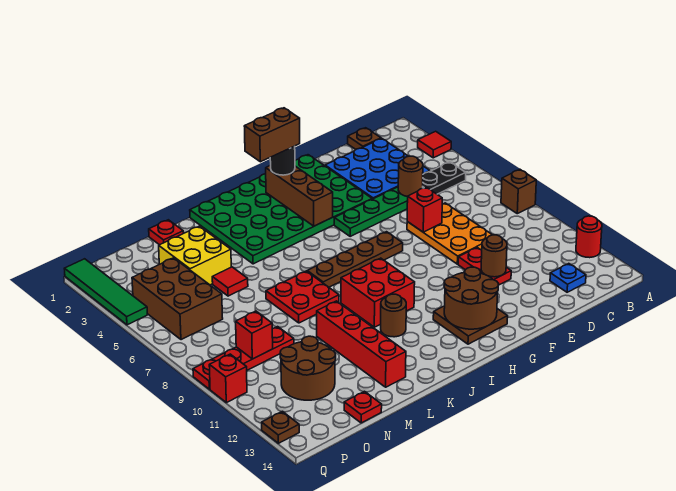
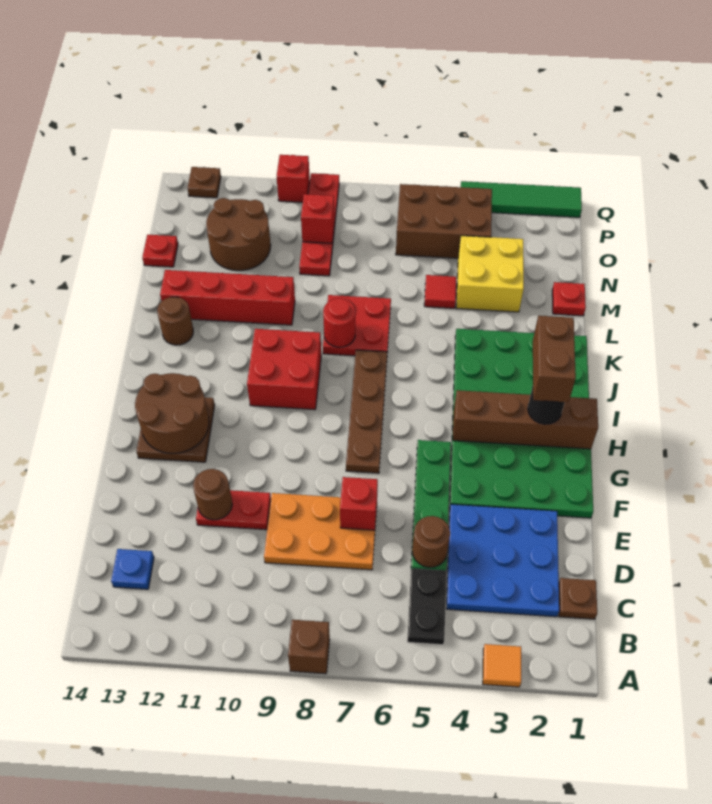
red 1x1 tile [418,131,451,158] -> orange 1x1 tile [483,644,521,687]
red 1x1 round brick [576,216,602,258] -> red 1x1 round brick moved to [323,298,355,347]
brown 1x3 brick [266,165,333,226] -> brown 1x4 brick [453,390,598,449]
brown 1x1 round brick [381,294,406,337] -> brown 1x1 round brick moved to [157,297,193,345]

